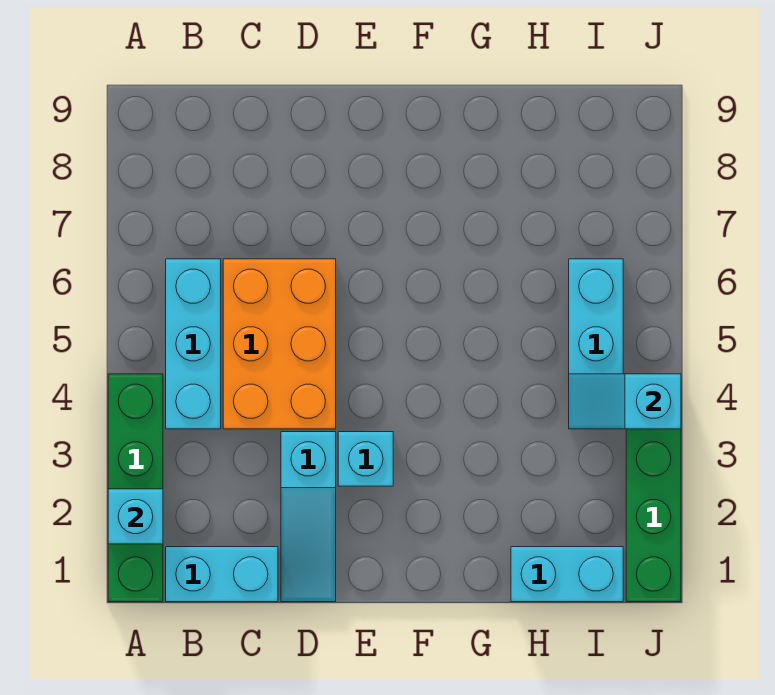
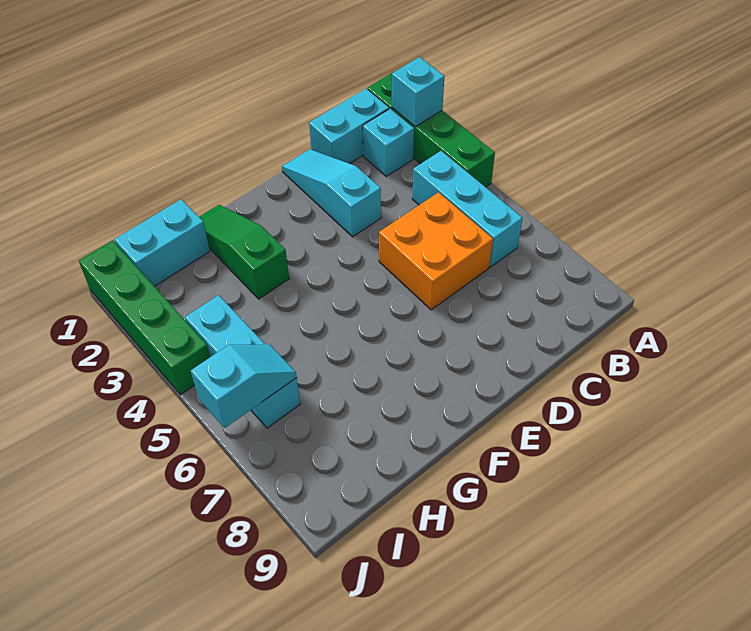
orange 2x3 brick [223,259,336,429] -> orange 2x2 brick [379,192,493,310]
cyan 1x1 brick [338,432,393,486] -> cyan 1x1 brick moved to [363,109,414,176]
none -> green 1x3 slope [199,205,289,299]
cyan 1x2 slope [569,374,681,429] -> cyan 1x2 slope moved to [191,344,297,428]

